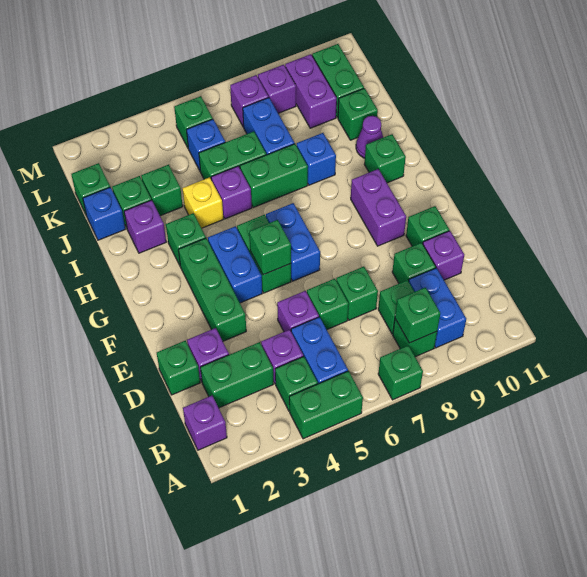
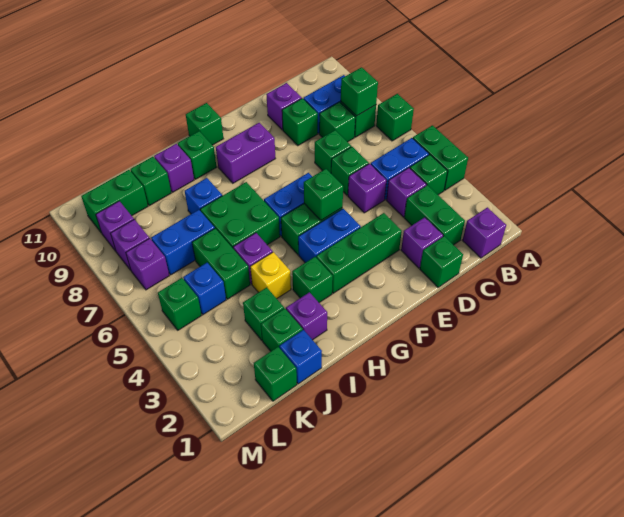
green 1x1 brick [406,206,449,246] -> green 1x1 brick moved to [186,103,223,145]
green 1x2 brick [240,144,308,208] -> green 2x2 brick [200,182,280,248]
purple 1x1 cone [356,116,383,158] -> purple 1x1 brick [154,144,194,192]
purple 1x2 brick [285,54,337,128] -> purple 1x1 brick [96,201,134,251]

